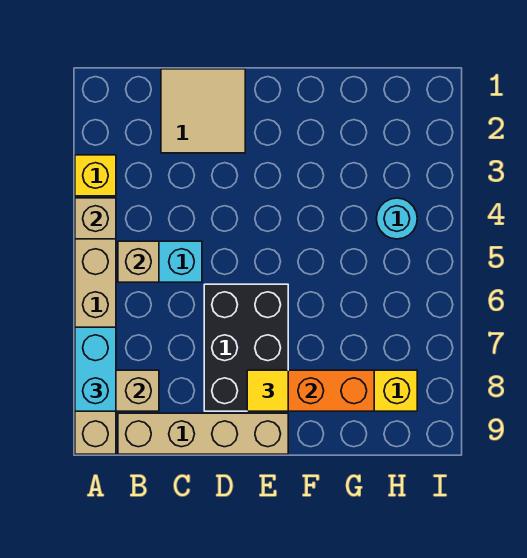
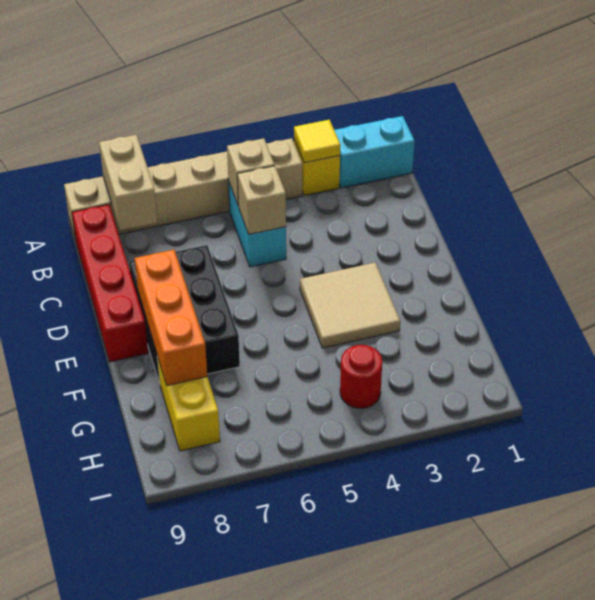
tan 1x1 brick [75,198,116,239] -> tan 1x1 brick moved to [237,166,286,234]
cyan 1x2 brick [75,327,116,411] -> cyan 1x2 brick moved to [334,116,415,188]
tan 1x4 brick [118,413,288,454] -> red 1x4 brick [72,205,148,362]
tan 2x2 tile [161,69,245,153] -> tan 2x2 tile moved to [300,263,400,348]
black 2x3 brick [204,284,288,411] -> black 2x3 brick turned to [129,245,240,383]
yellow 1x1 tile [247,370,288,411] -> yellow 1x1 tile moved to [294,120,340,163]
cyan 1x1 round brick [376,198,417,239] -> red 1x1 round brick [340,345,382,408]

